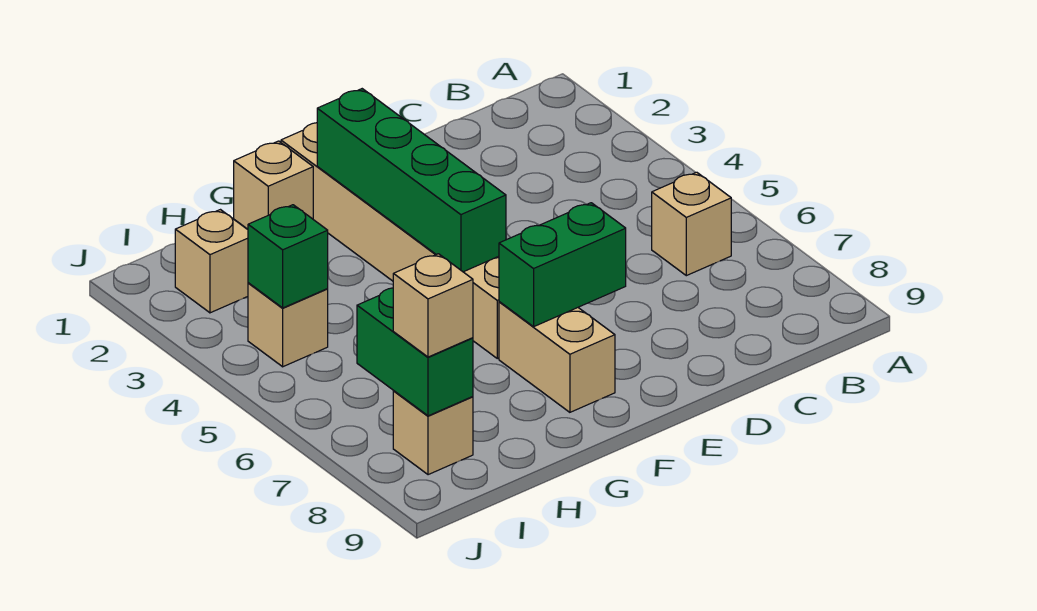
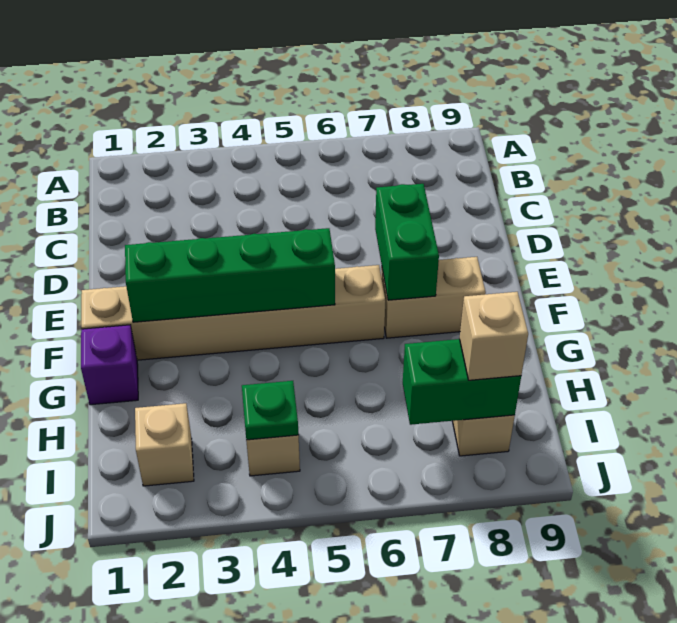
tan 1x1 brick [652,172,731,276] -> none
tan 1x1 brick [234,141,313,229] -> purple 1x1 brick [81,325,138,405]
green 1x1 brick [248,205,328,308] -> green 1x1 plate [242,381,298,440]

